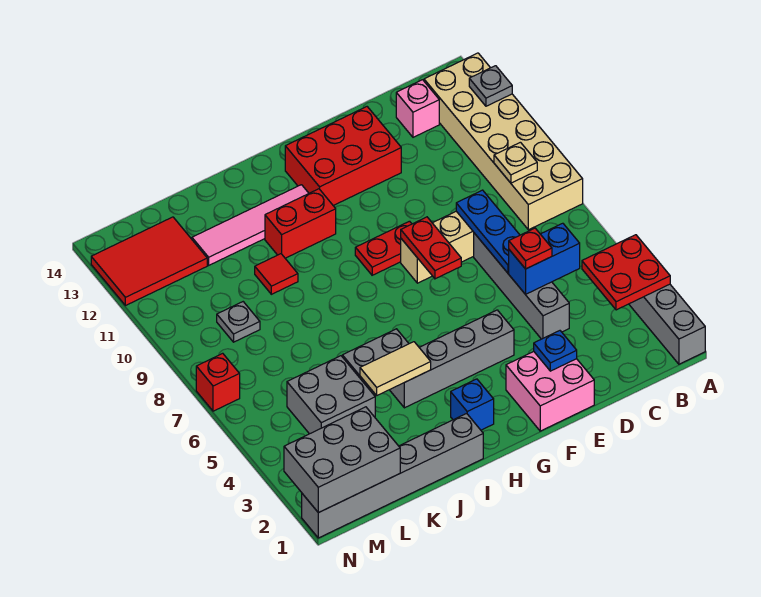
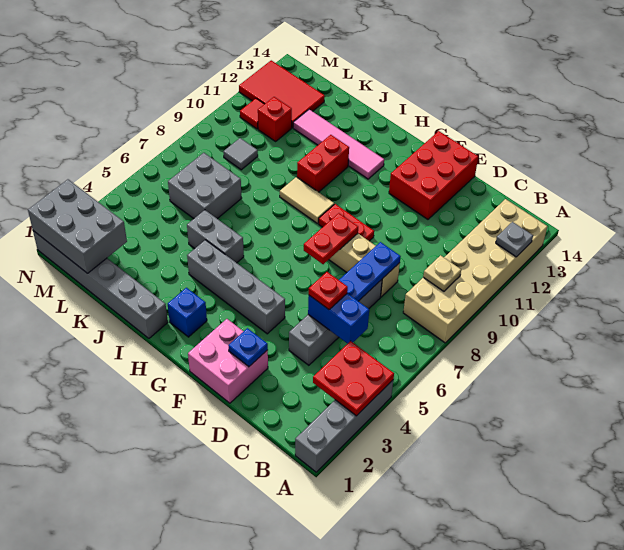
pink 1x1 brick [396,80,439,137] -> none
red 2x3 brick [285,107,401,206] -> red 2x3 brick turned to [389,131,478,219]
red 1x2 brick [265,189,336,258] -> red 1x2 brick turned to [297,135,349,192]
tan 1x2 tile [360,342,431,395] -> tan 1x2 tile moved to [280,177,334,224]
red 1x1 tile [255,254,298,294] -> red 1x1 tile moved to [240,98,264,129]
grey 2x2 brick [287,356,375,434] -> grey 2x2 brick moved to [168,153,242,219]
grey 1x1 plate [217,302,260,342] -> grey 1x1 tile [223,138,258,170]
red 1x1 brick [196,353,240,411] -> red 1x1 brick moved to [258,97,292,141]

